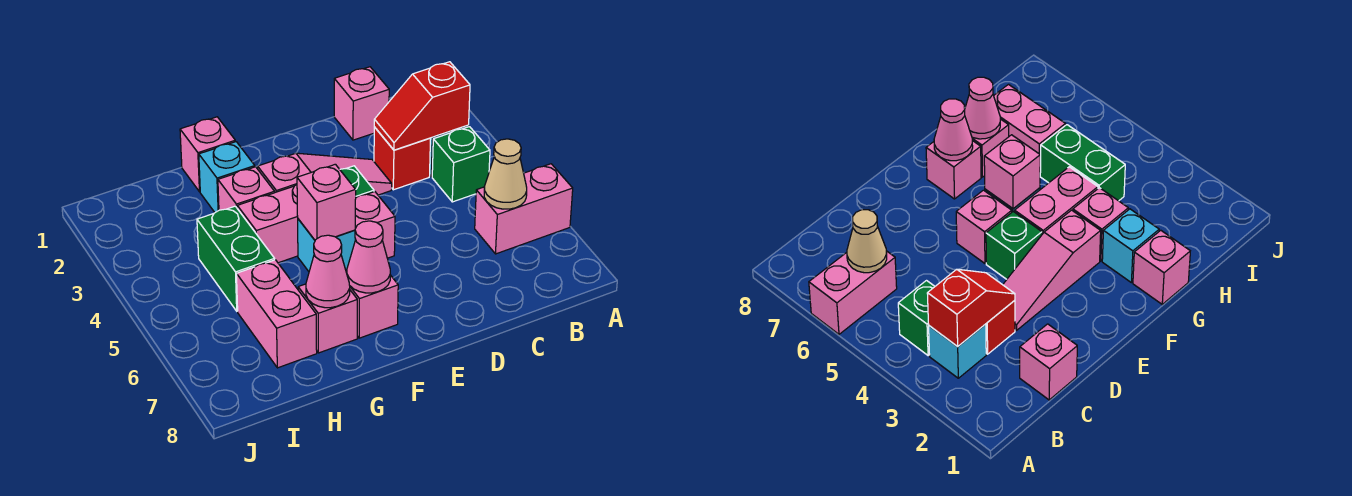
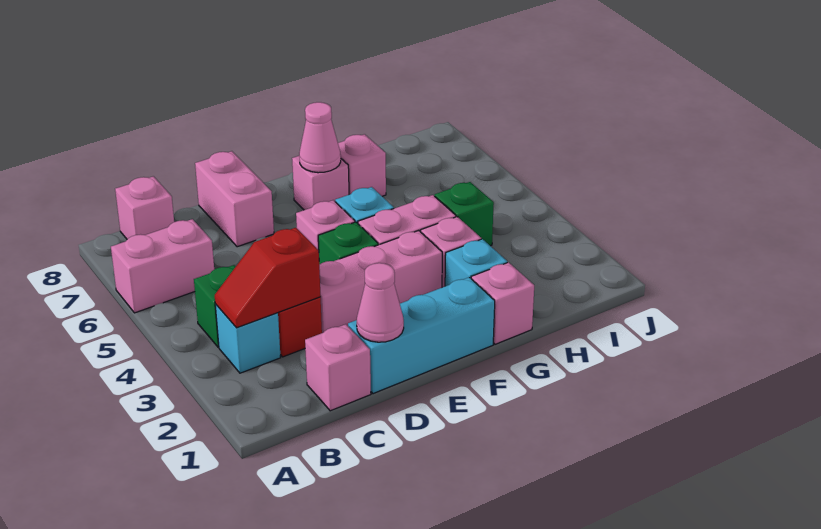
red 1x2 slope [374,62,470,150] -> red 1x2 slope turned to [215,228,321,328]
tan 1x1 cone [484,139,527,209] -> none
none -> cyan 1x3 brick [348,277,495,394]
pink 1x3 slope [258,153,392,195] -> pink 1x3 brick [319,231,442,333]
pink 1x1 brick [297,164,356,240] -> pink 1x1 brick moved to [115,176,174,239]
pink 1x1 cone [306,235,350,308] -> pink 1x1 cone moved to [357,263,404,342]
green 1x2 brick [197,206,275,311] -> green 1x1 brick [435,182,494,246]
pink 1x2 brick [237,260,317,368] -> pink 1x2 brick moved to [195,151,274,247]

